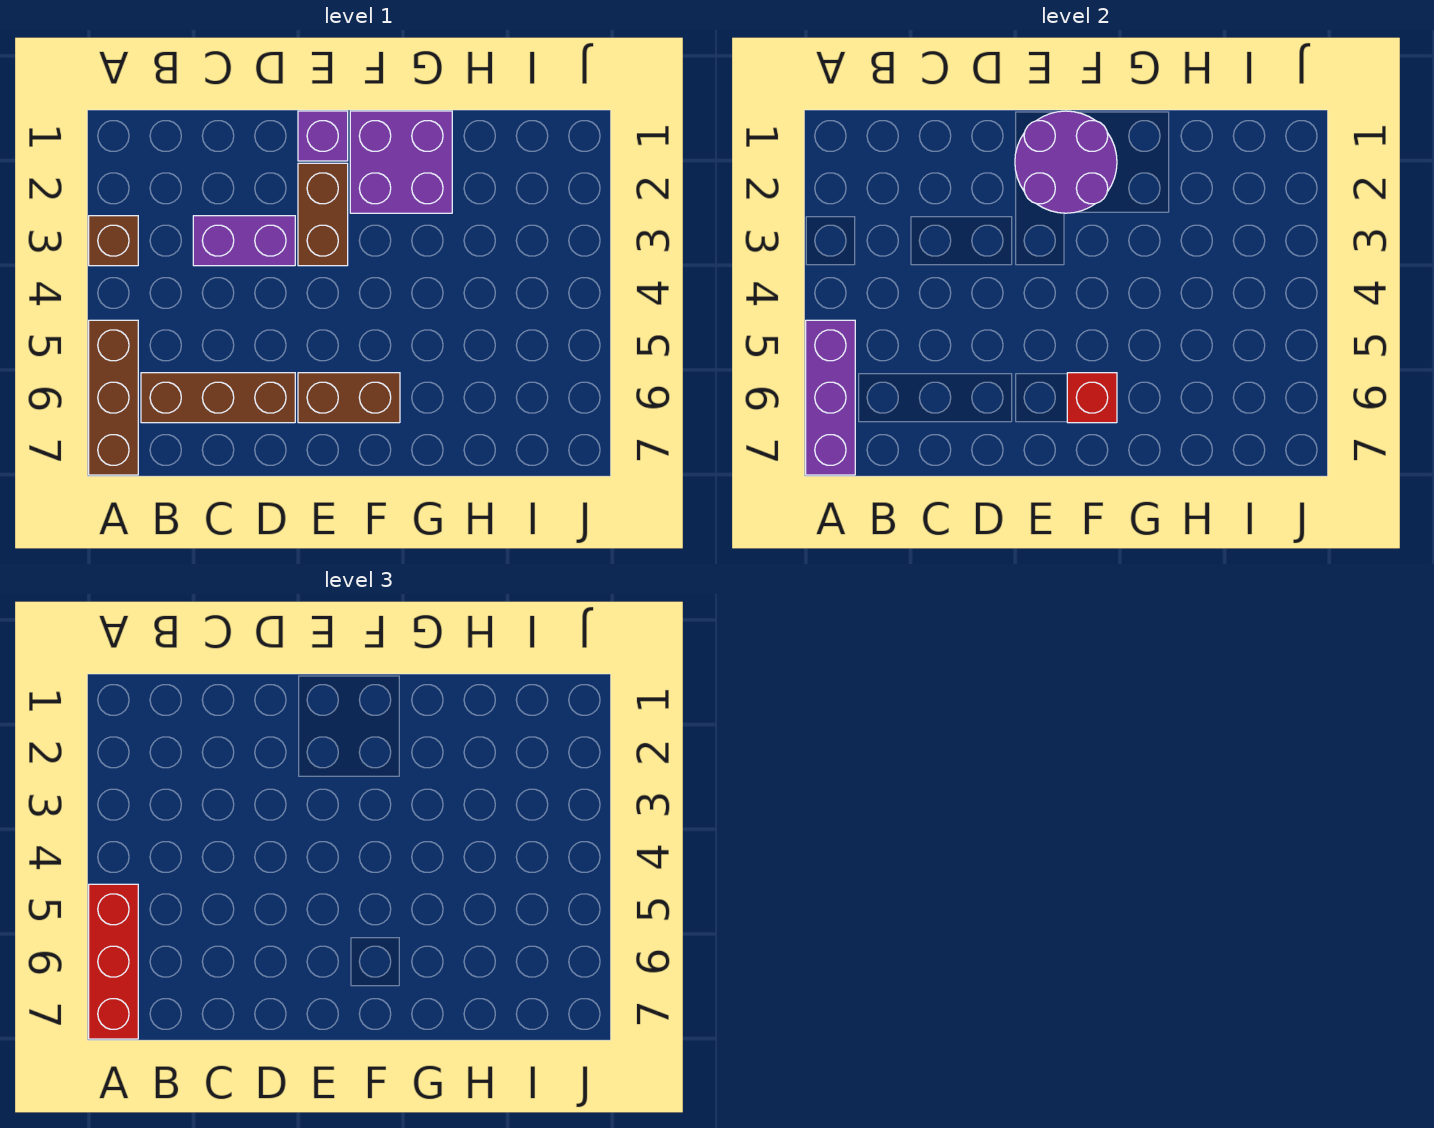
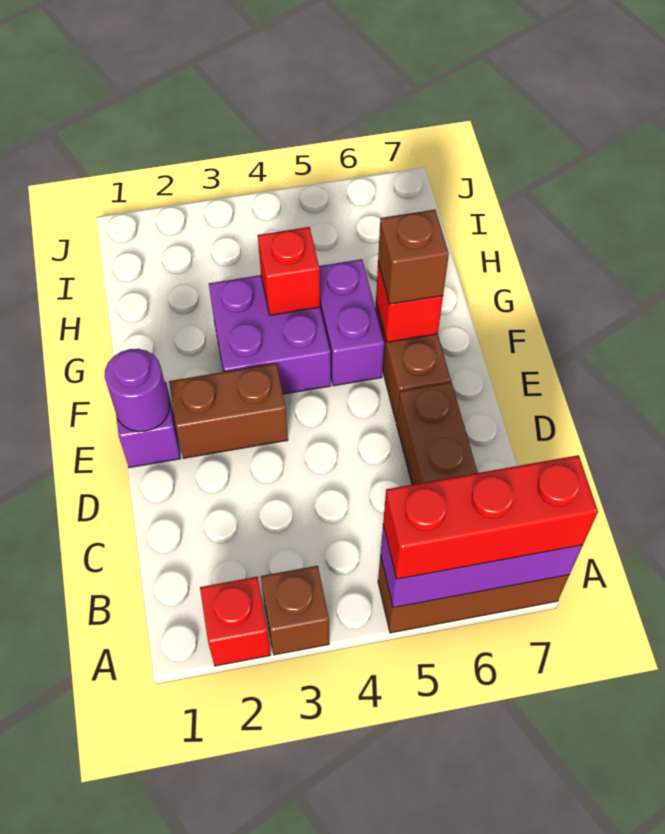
none -> red 1x1 brick [200,577,271,666]
purple 1x2 brick [193,216,295,266] -> purple 1x2 brick moved to [319,259,384,386]
purple 2x2 round brick [1015,111,1117,213] -> purple 1x1 round brick [105,349,170,432]
purple 2x2 brick [350,111,452,213] -> purple 2x2 brick moved to [209,275,331,394]
none -> brown 1x1 brick [378,210,449,304]
none -> red 1x1 brick [258,227,320,315]

